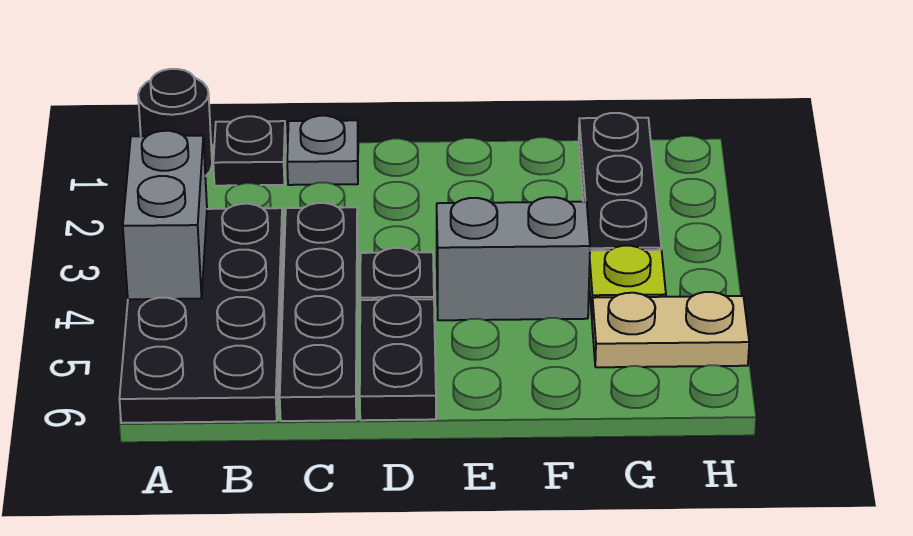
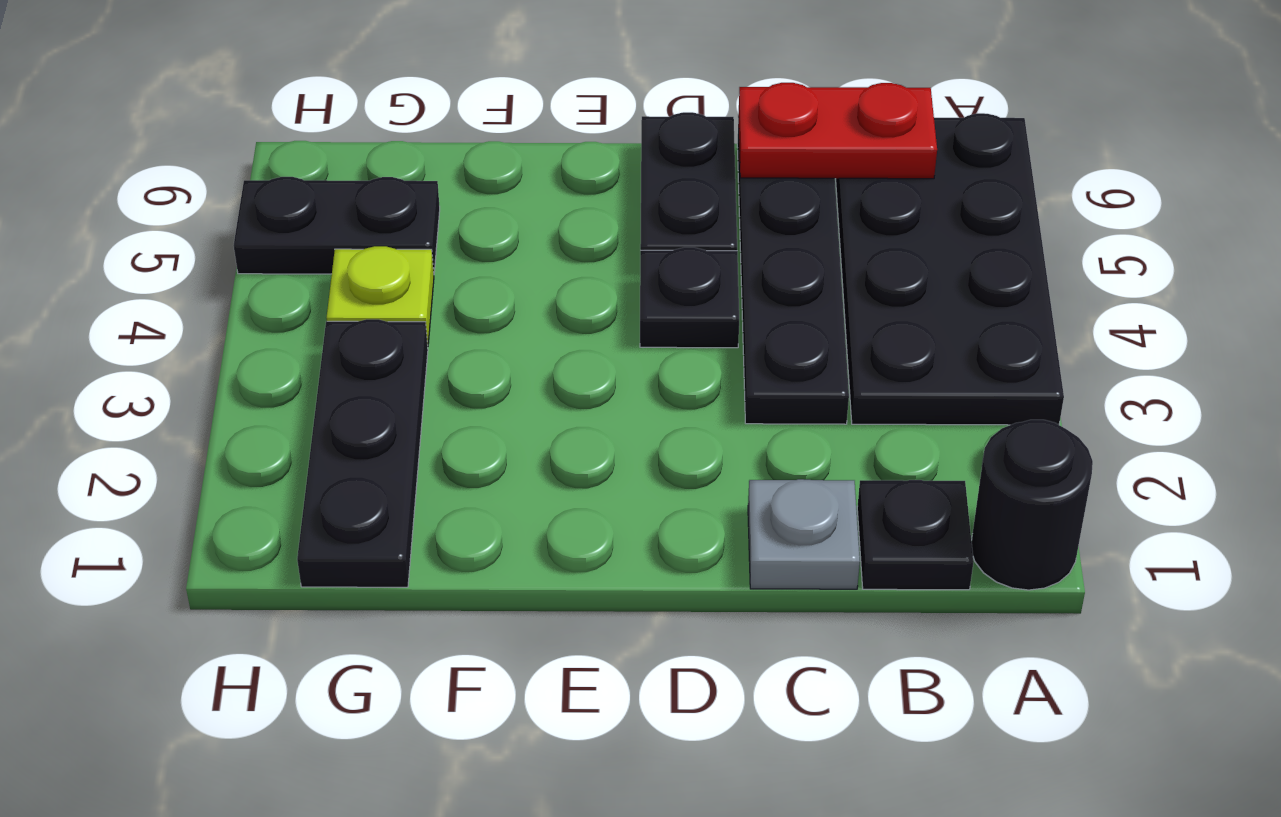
grey 1x2 brick [123,131,207,299] -> none
none -> red 1x2 plate [738,83,937,179]
grey 1x2 brick [437,197,590,320] -> none
tan 1x2 plate [592,292,749,367] -> black 1x2 plate [234,177,440,274]

